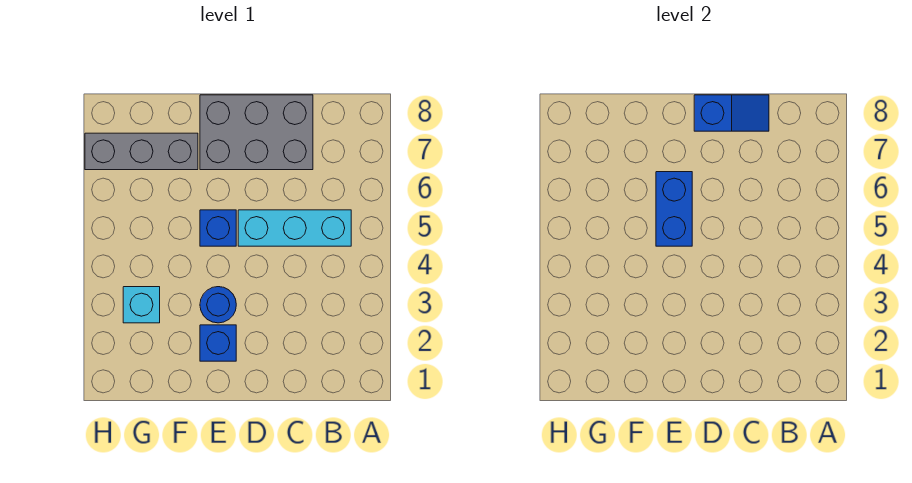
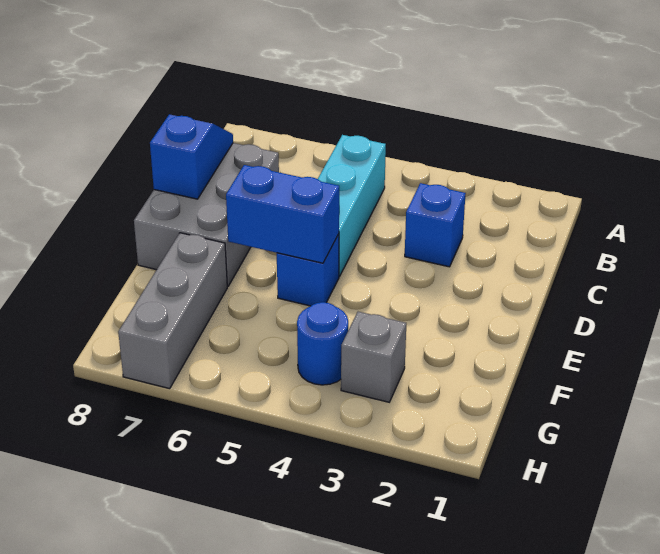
blue 1x1 brick [200,325,236,361] -> blue 1x1 brick moved to [405,183,466,267]
blue 1x1 round brick [200,287,236,323] -> blue 1x1 round brick moved to [297,302,348,385]
cyan 1x1 brick [123,287,160,323] -> grey 1x1 brick [341,312,406,402]

